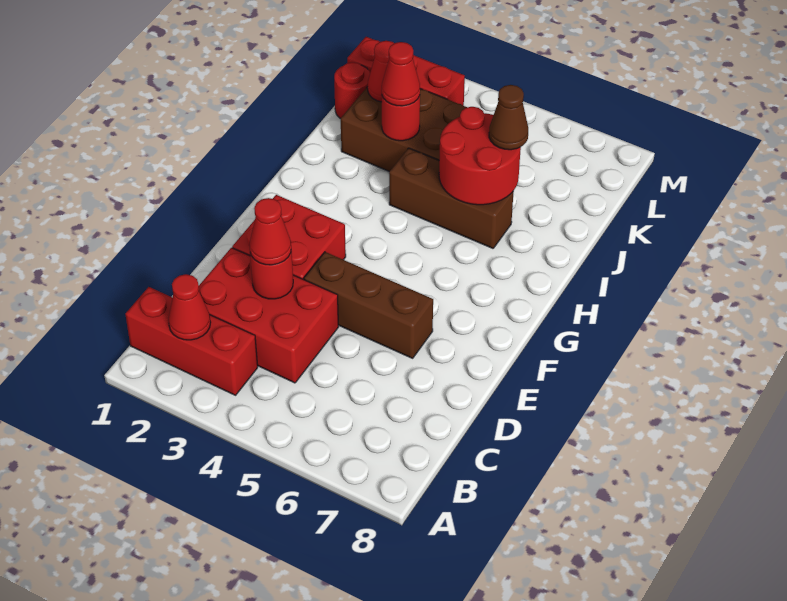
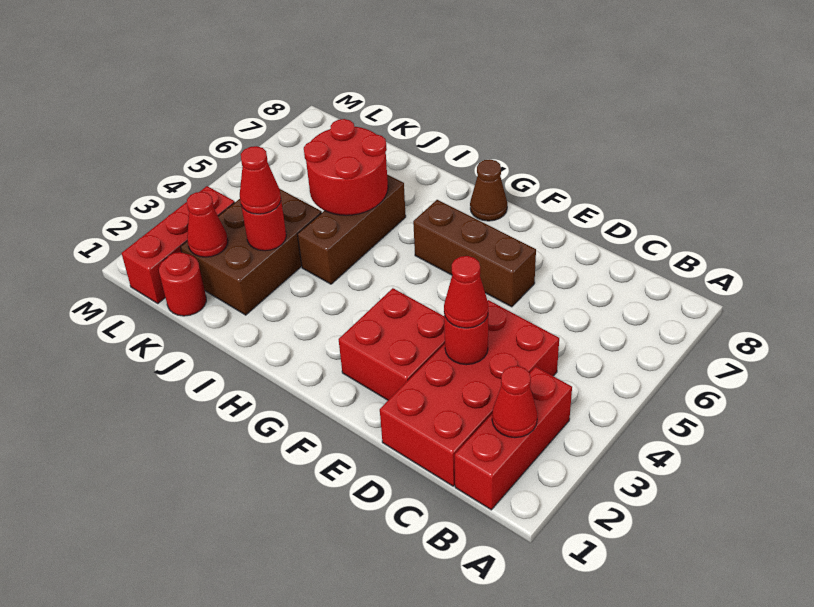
red 2x3 brick [199,248,339,383] -> red 2x4 brick [380,300,559,486]
brown 1x3 brick [304,252,433,358] -> brown 1x3 brick turned to [413,200,536,307]
brown 1x1 cone [489,85,528,150] -> brown 1x1 cone moved to [470,159,507,221]

